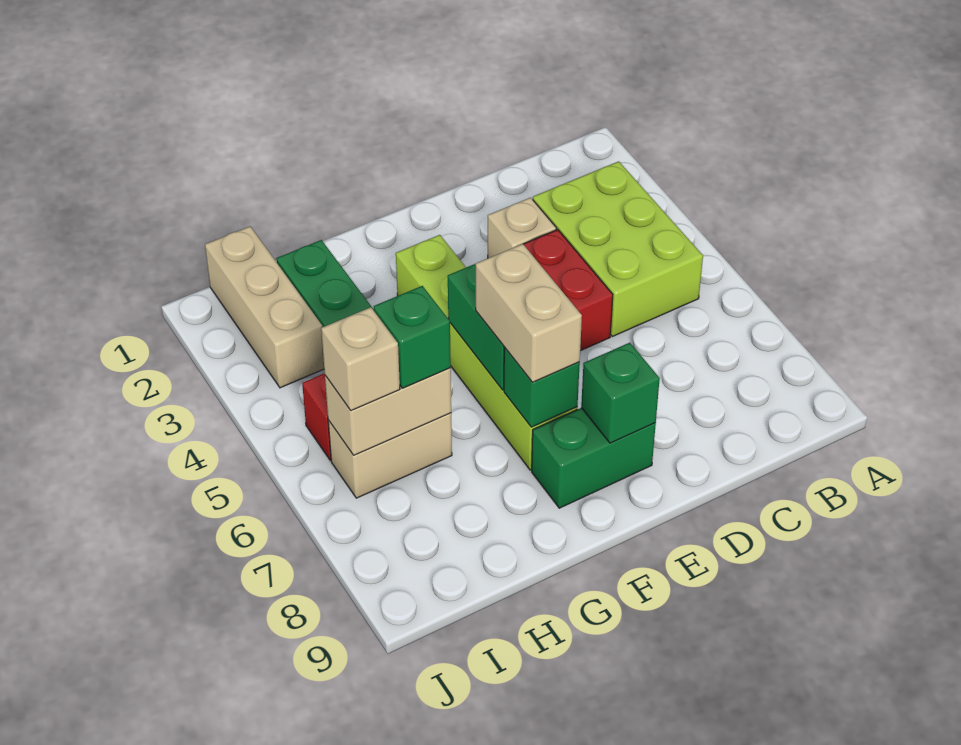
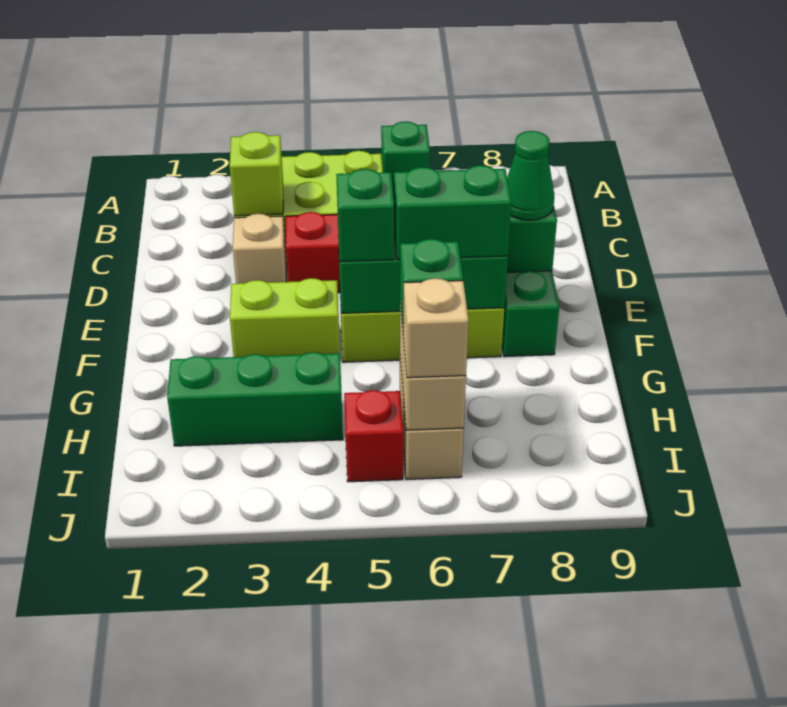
none -> green 1x1 brick [381,122,430,199]
none -> lime 1x1 brick [230,132,283,216]
none -> green 1x1 cone [507,131,554,220]
none -> green 1x1 brick [336,169,394,262]
tan 1x2 brick [476,244,582,382] -> green 1x2 brick [394,165,512,260]
tan 1x3 brick [205,227,324,388] -> none

